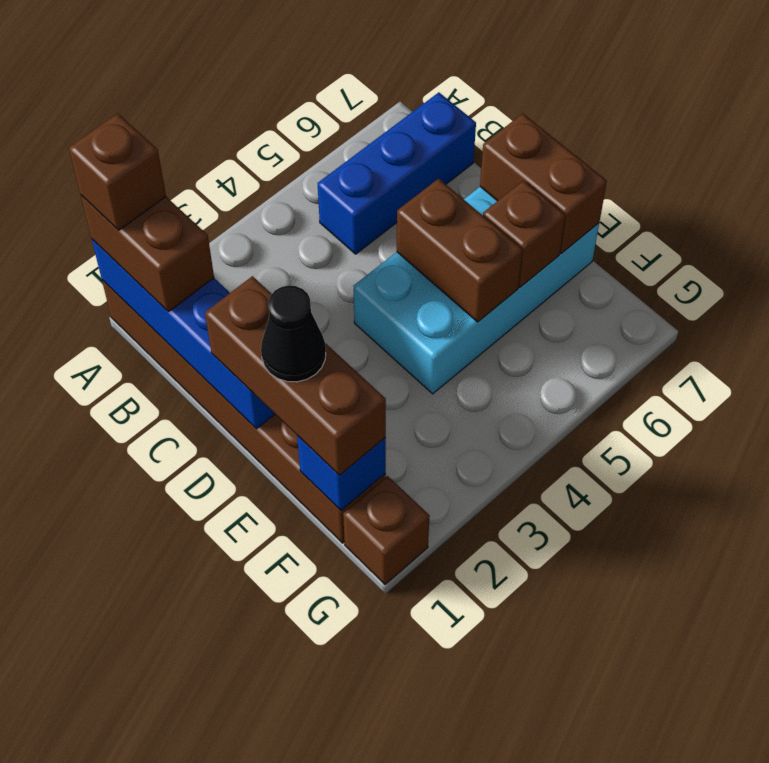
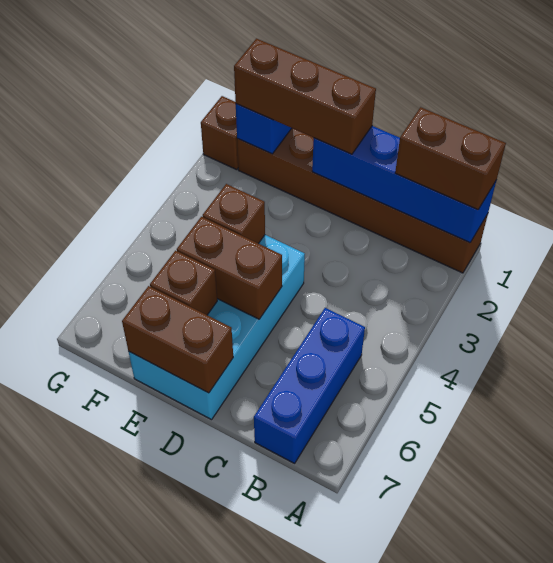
brown 1x1 brick [69,114,166,230] -> brown 1x1 brick moved to [203,184,265,244]
black 1x1 cone [261,285,326,382] -> none

